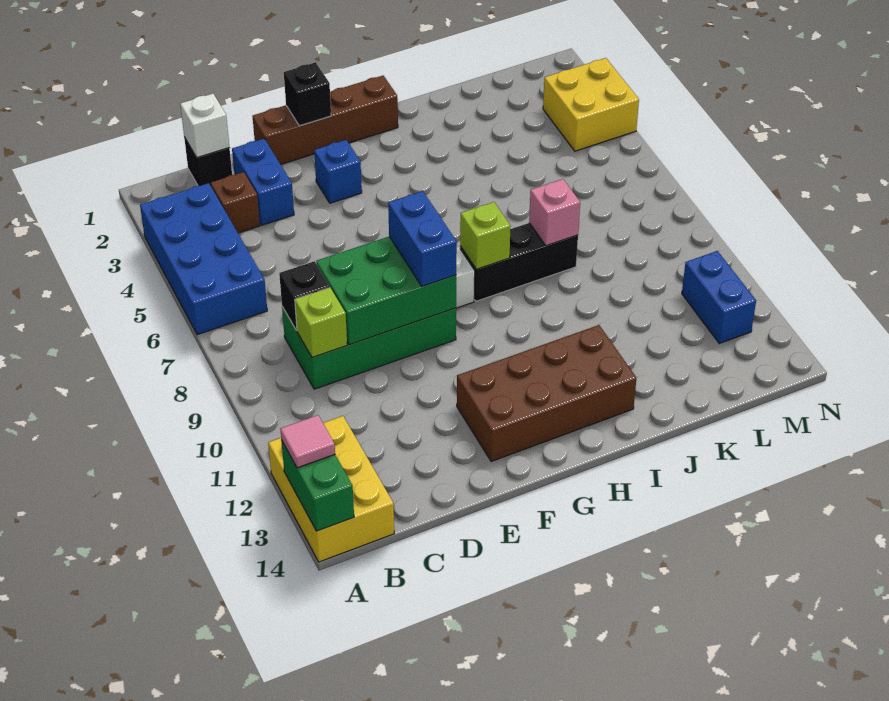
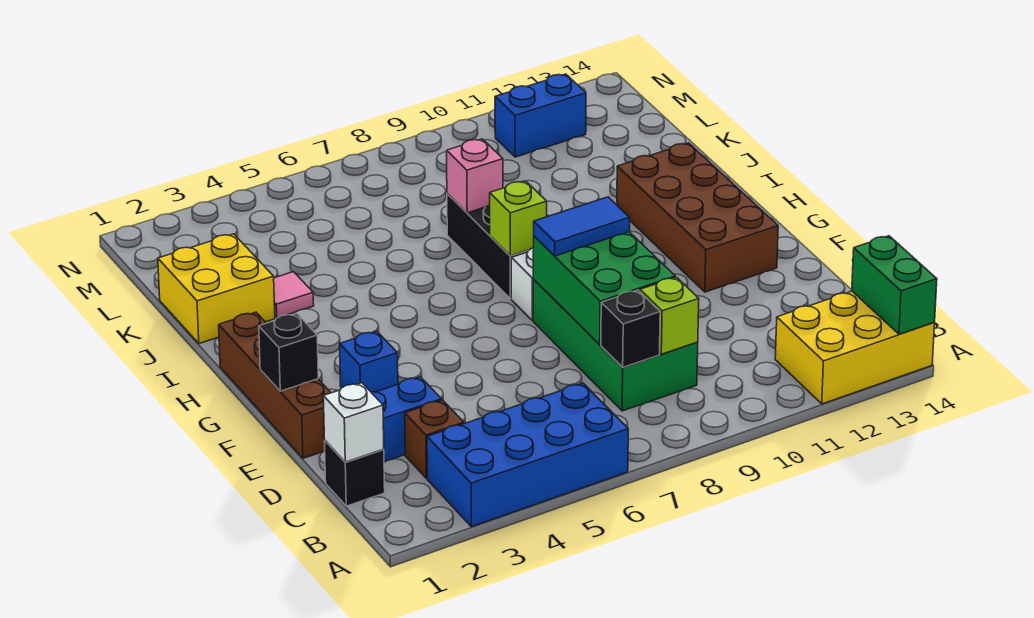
green 1x2 brick [281,440,354,531] -> green 1x2 brick turned to [852,236,937,334]
pink 1x1 tile [280,415,335,468] -> pink 1x1 tile moved to [274,272,314,318]
blue 1x2 brick [388,191,457,286] -> blue 1x2 tile [534,197,630,256]
yellow 2x2 brick [543,58,639,151] -> yellow 2x2 brick moved to [158,234,275,344]

